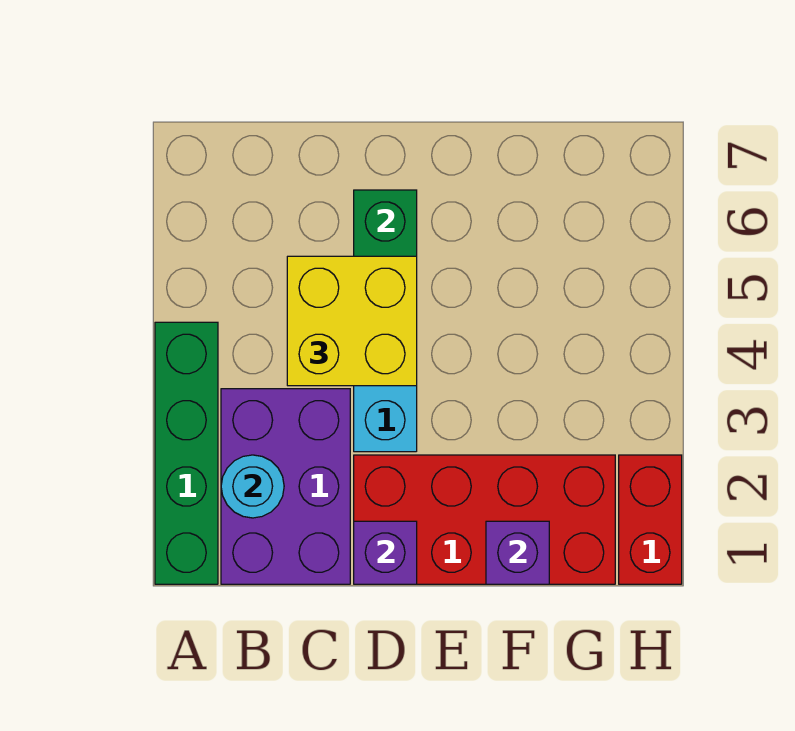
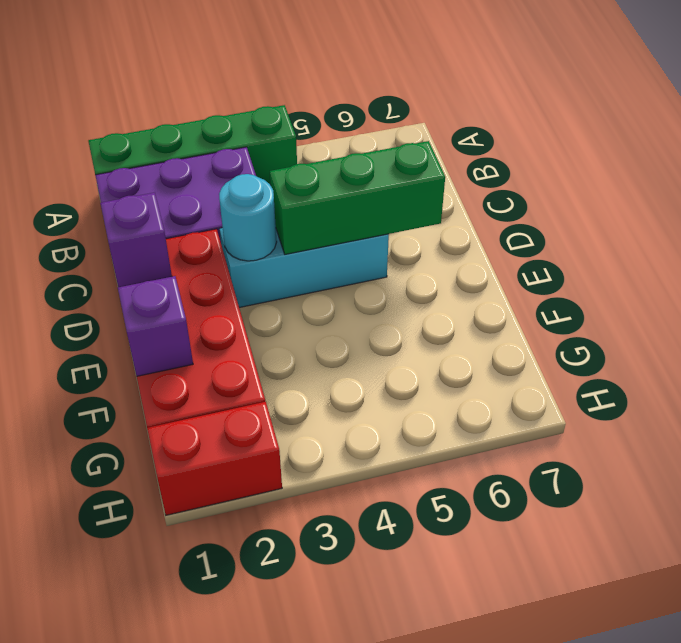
cyan 1x1 round brick [221,455,284,518] -> cyan 1x1 round brick moved to [219,174,277,261]
yellow 2x2 brick [287,256,417,386] -> none

